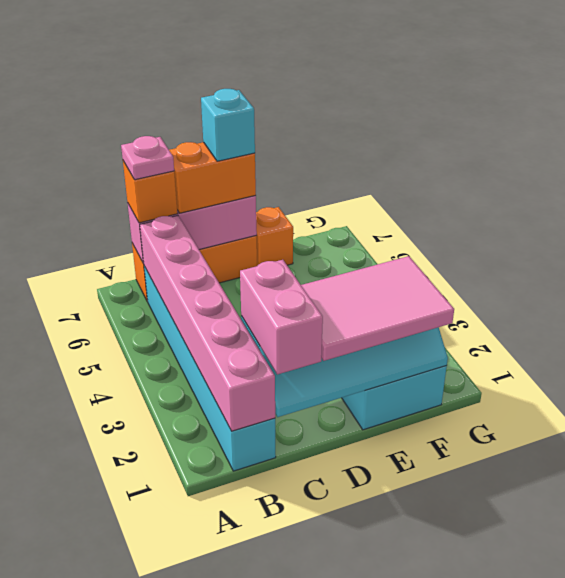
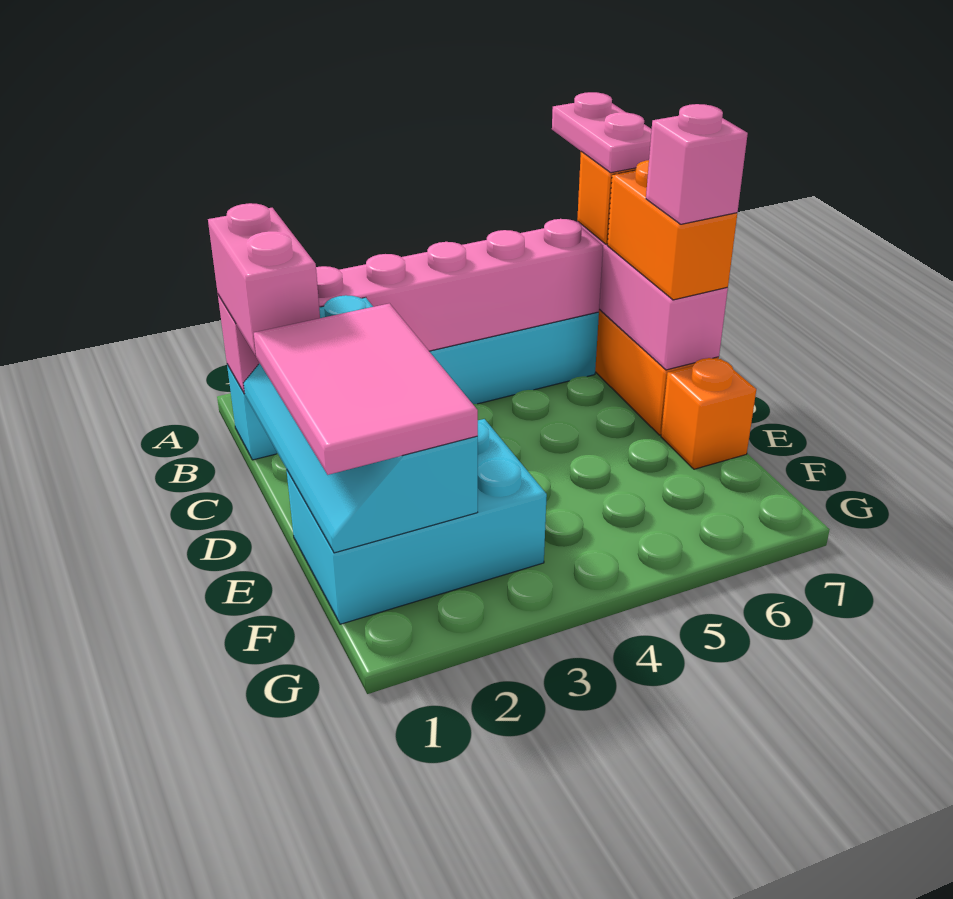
pink 1x1 plate [121,136,174,180] -> pink 1x2 plate [552,92,652,173]
pink 1x2 brick [240,260,323,374] -> pink 1x2 brick turned to [208,203,320,356]
cyan 1x1 brick [201,89,255,161] -> pink 1x1 brick [646,104,748,224]

